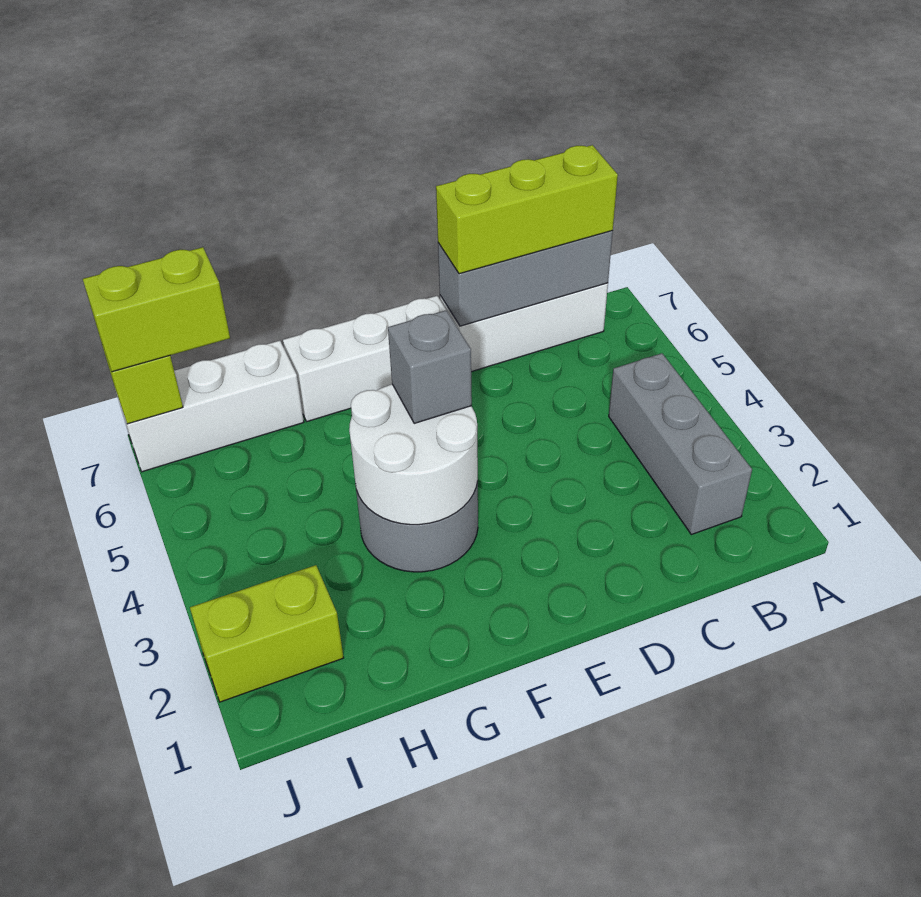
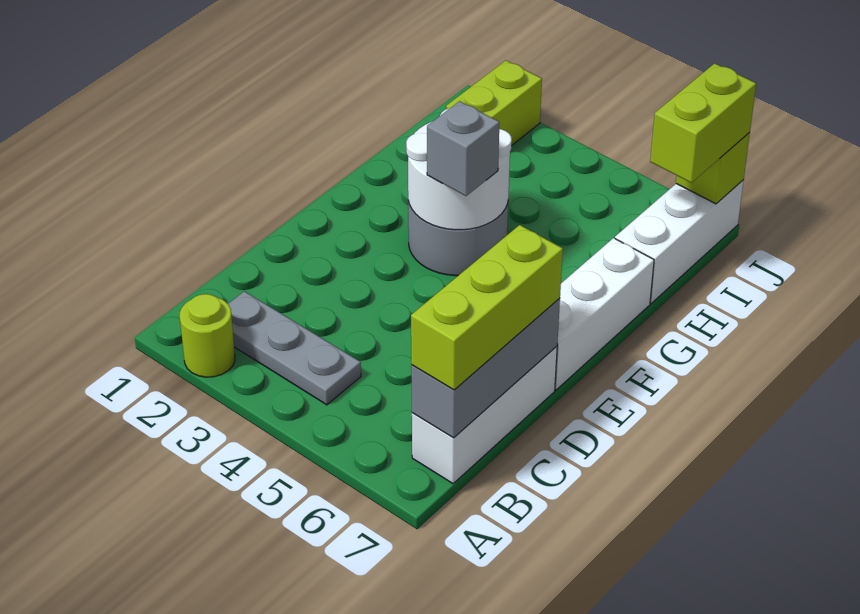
none -> lime 1x1 round brick [180,294,235,377]
grey 1x3 brick [609,353,752,535] -> grey 1x3 plate [228,291,361,405]

